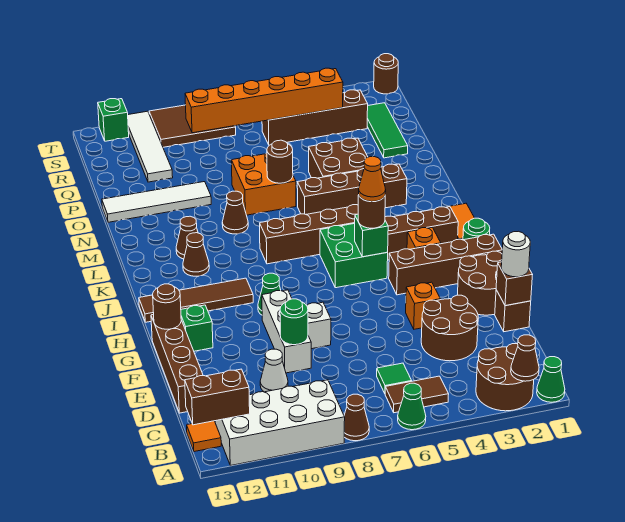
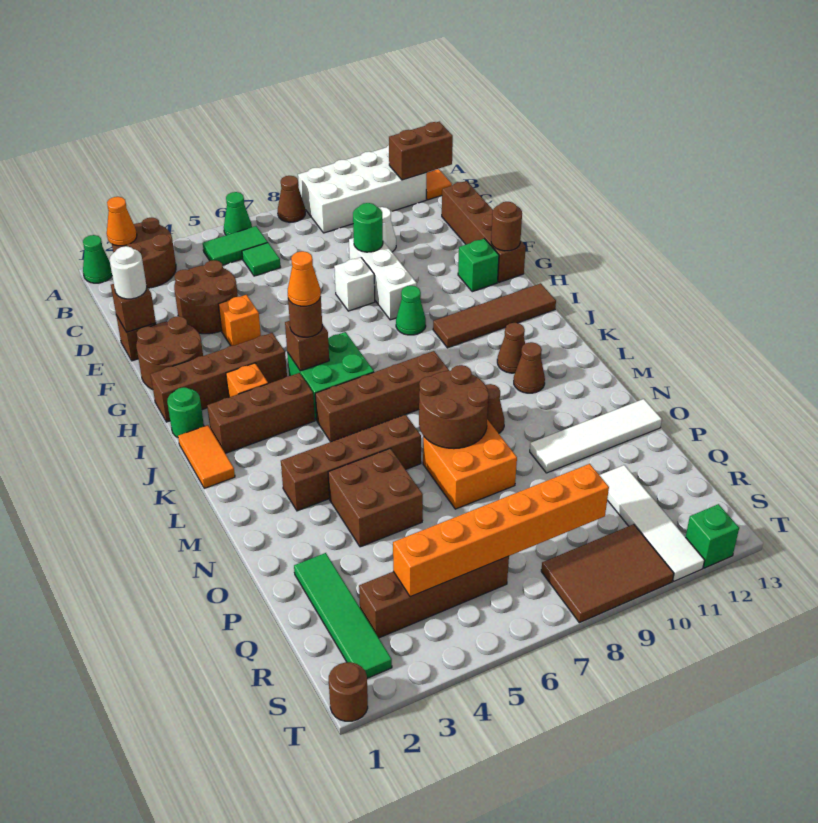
brown 1x1 cone [511,335,539,381] -> orange 1x1 cone [107,197,137,246]
brown 1x2 tile [385,376,449,413] -> green 1x2 tile [203,226,268,265]
green 1x1 brick [355,214,388,257] -> brown 1x1 brick [285,321,329,371]
brown 1x1 round brick [267,140,293,183] -> brown 2x2 round brick [419,365,489,449]
green 1x3 tile [367,103,408,158] -> green 1x4 tile [294,553,392,678]

